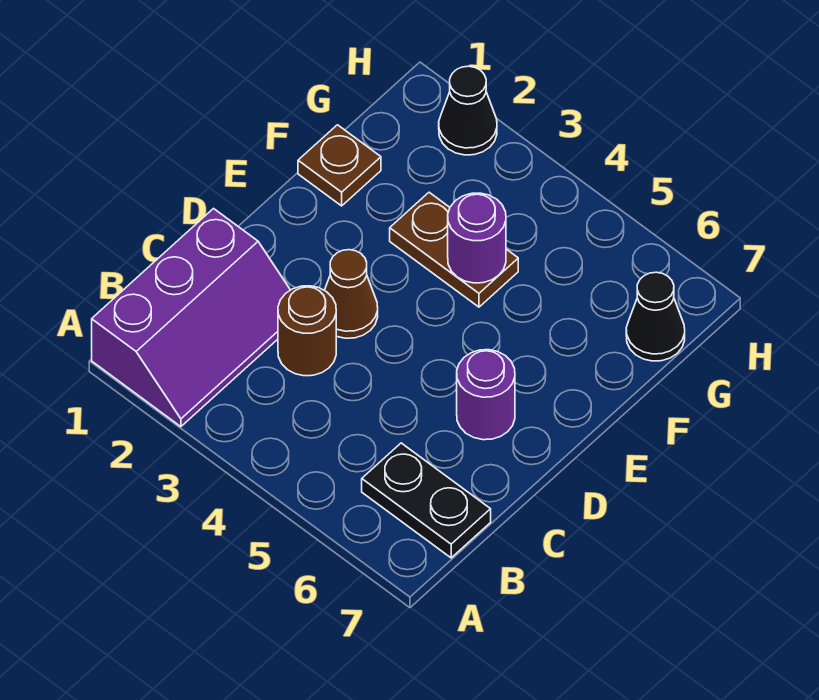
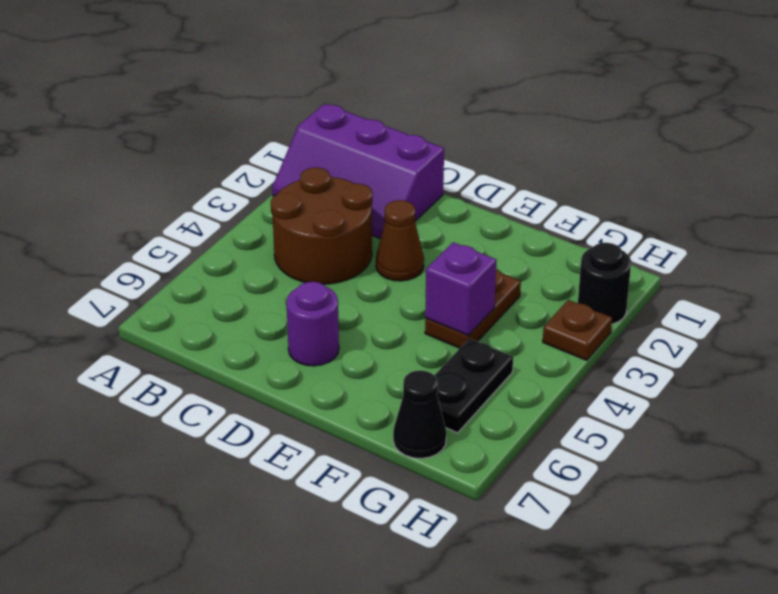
black 1x2 plate [362,443,491,558] -> black 1x2 plate moved to [434,339,513,433]
brown 1x1 round brick [278,286,336,376] -> brown 2x2 round brick [271,167,372,284]
brown 1x1 plate [298,125,381,206] -> brown 1x1 plate moved to [543,300,612,360]
purple 1x1 round brick [448,193,506,283] -> purple 1x1 brick [425,242,497,336]
black 1x1 cone [439,66,497,155] -> black 1x1 round brick [578,243,631,324]

